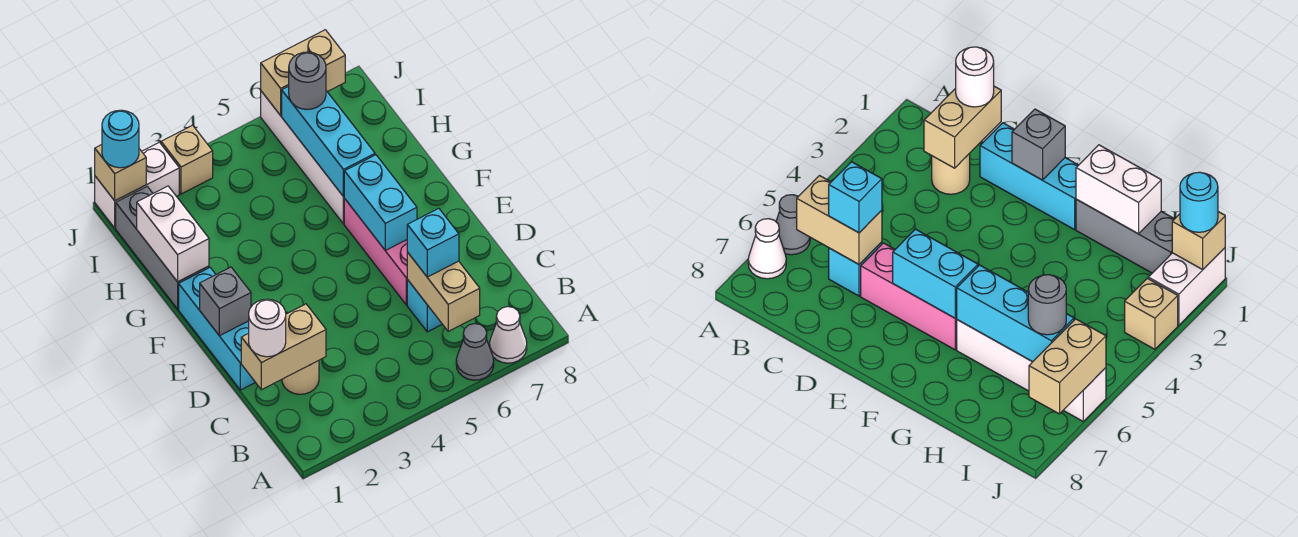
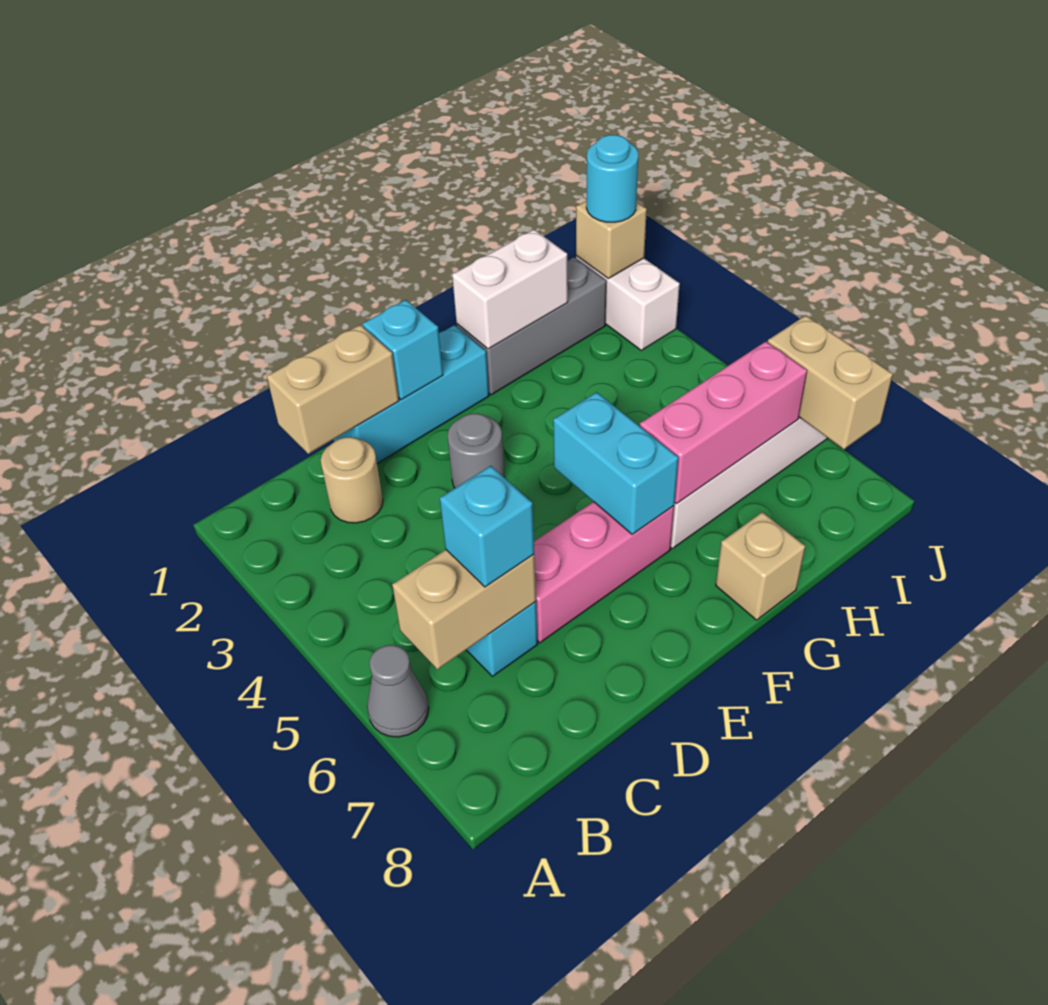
white 1x1 cone [490,307,527,363] -> none
tan 1x2 brick [241,304,326,390] -> tan 1x2 brick turned to [267,325,399,454]
white 1x1 round brick [249,299,286,357] -> none
grey 1x1 brick [200,267,251,336] -> cyan 1x1 brick [363,300,443,400]
cyan 1x2 brick [344,155,417,250] -> cyan 1x2 brick turned to [553,392,678,534]
cyan 1x3 brick [282,86,375,197] -> pink 1x3 brick [640,341,807,504]
grey 1x1 round brick [289,52,326,109] -> grey 1x1 round brick moved to [448,413,504,488]
tan 1x1 brick [161,125,213,194] -> tan 1x1 brick moved to [716,512,805,620]

